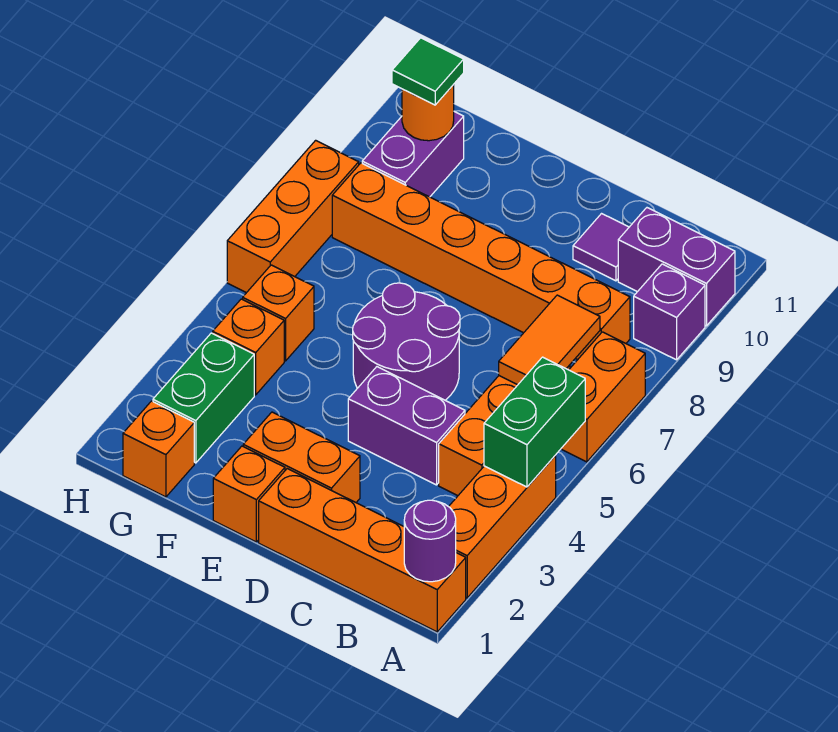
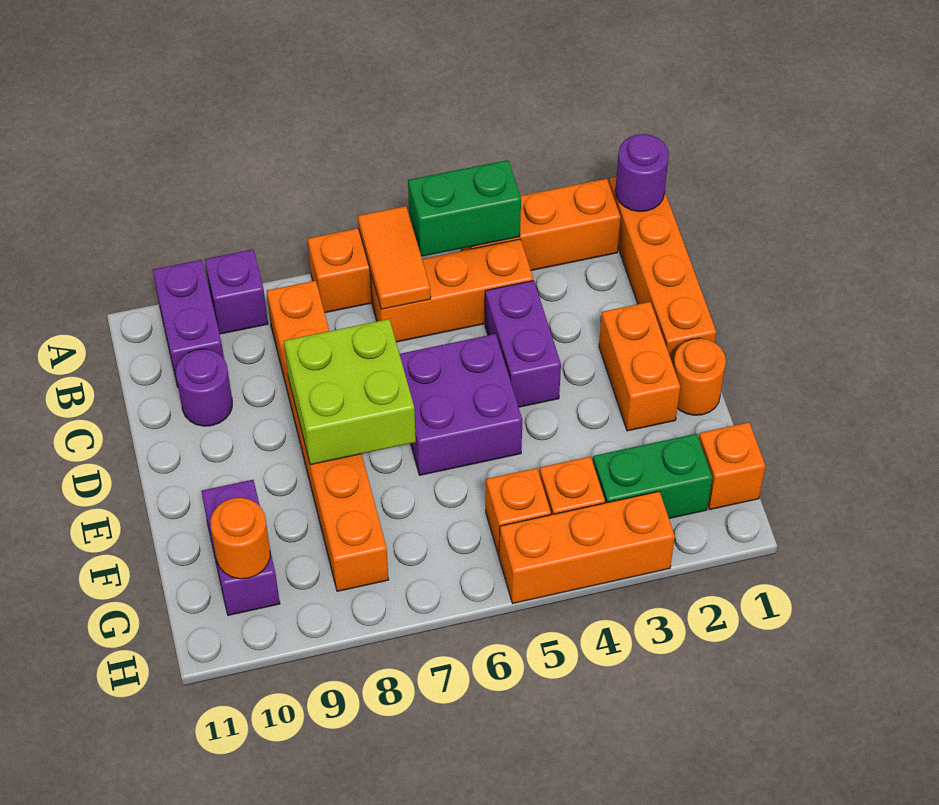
orange 1x2 tile [499,295,600,385] -> orange 1x2 tile turned to [358,206,431,309]
purple 1x1 tile [573,214,629,281] -> purple 1x1 round brick [176,349,232,426]
purple 2x2 round brick [353,283,460,400] -> purple 2x2 brick [400,334,522,475]
none -> lime 2x2 brick [284,319,416,465]
orange 1x1 brick [213,446,285,542] -> orange 1x1 round brick [673,338,726,415]
purple 1x2 brick [362,112,464,197] -> purple 1x2 brick turned to [202,480,280,615]
green 1x1 tile [392,38,464,105] -> none
orange 1x3 brick [227,140,359,293] -> orange 1x3 brick moved to [499,491,675,603]

